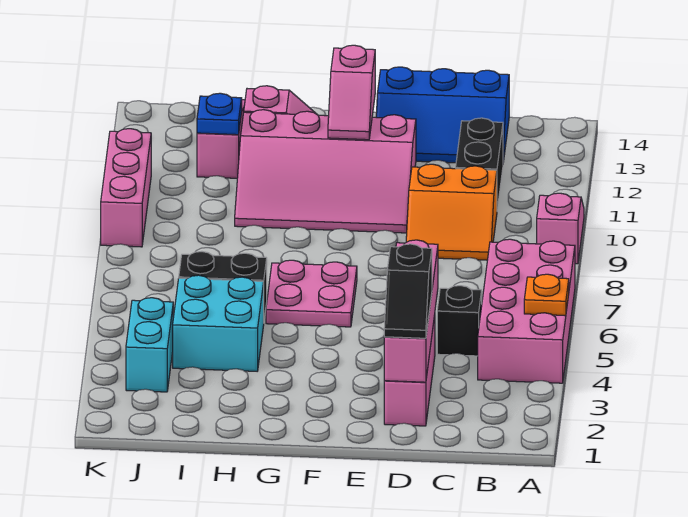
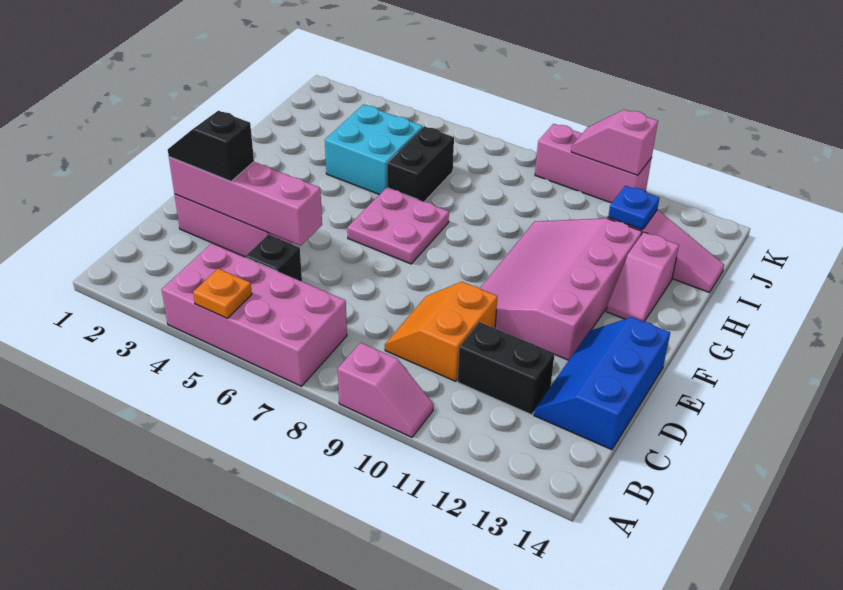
pink 1x2 slope [328,45,375,140] -> pink 1x2 slope moved to [571,110,658,175]
cyan 1x2 brick [126,298,173,392] -> none

